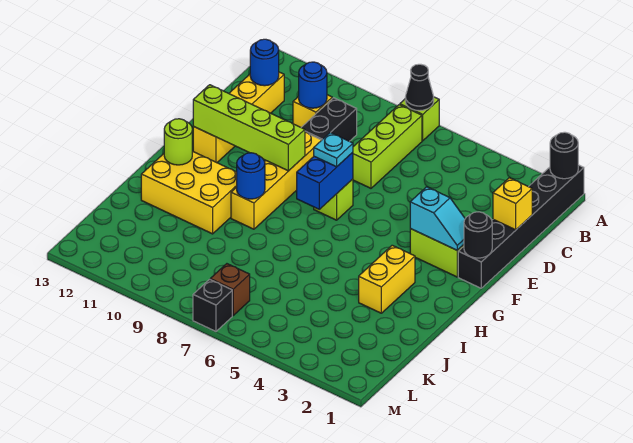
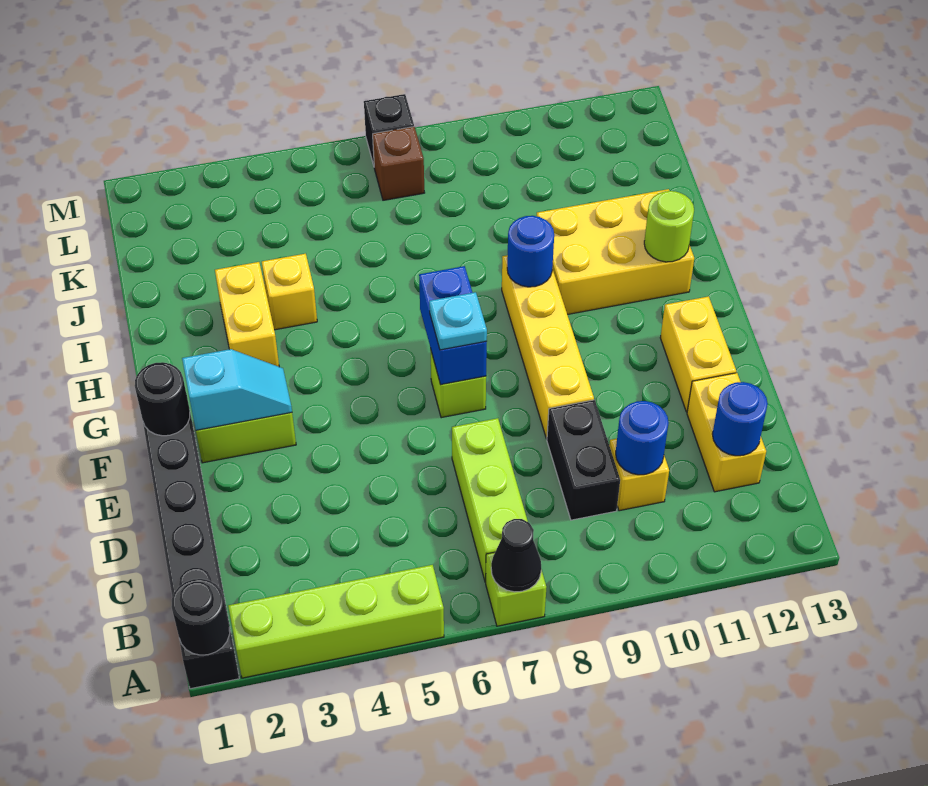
yellow 1x1 brick [493,178,532,230] -> yellow 1x1 brick moved to [262,254,317,330]
cyan 1x2 slope [410,187,465,250] -> cyan 1x2 slope turned to [182,349,292,430]
lime 1x4 brick [193,85,305,171] -> lime 1x4 brick moved to [228,565,444,678]

